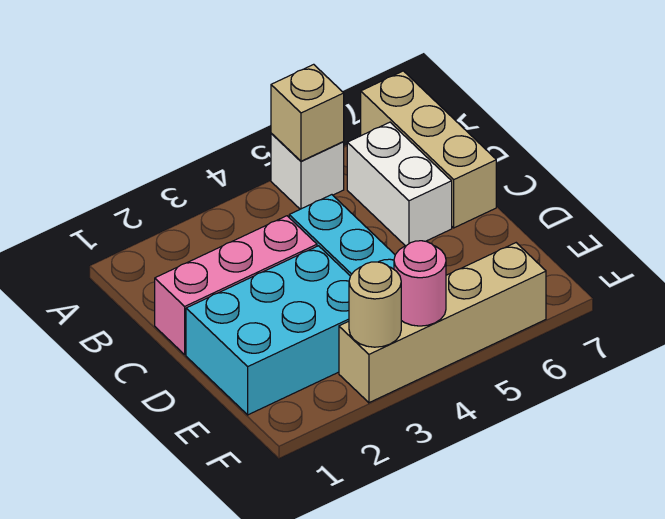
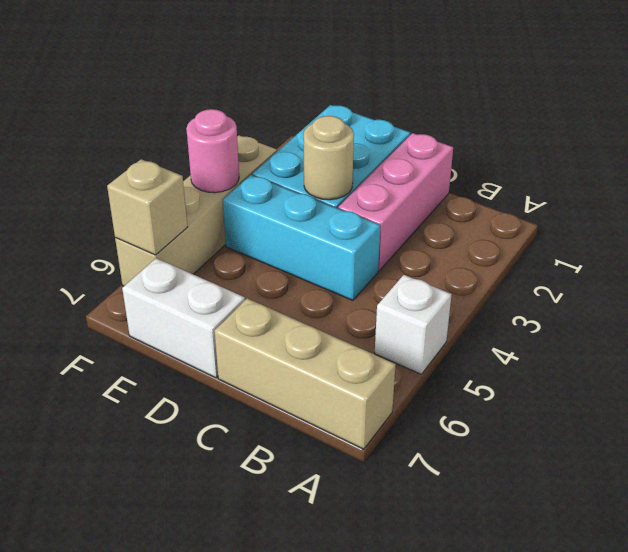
tan 1x1 brick [271,64,344,161] -> tan 1x1 brick moved to [107,159,187,255]
white 1x2 brick [347,122,452,246] -> white 1x2 brick moved to [122,258,245,378]
tan 1x1 round brick [349,262,401,347] -> tan 1x1 round brick moved to [304,116,354,200]

